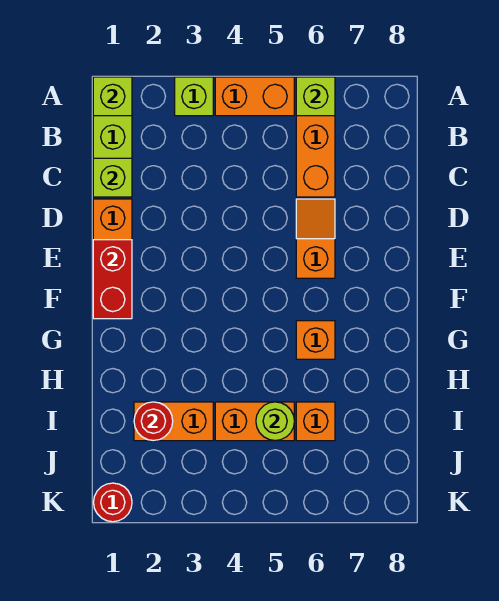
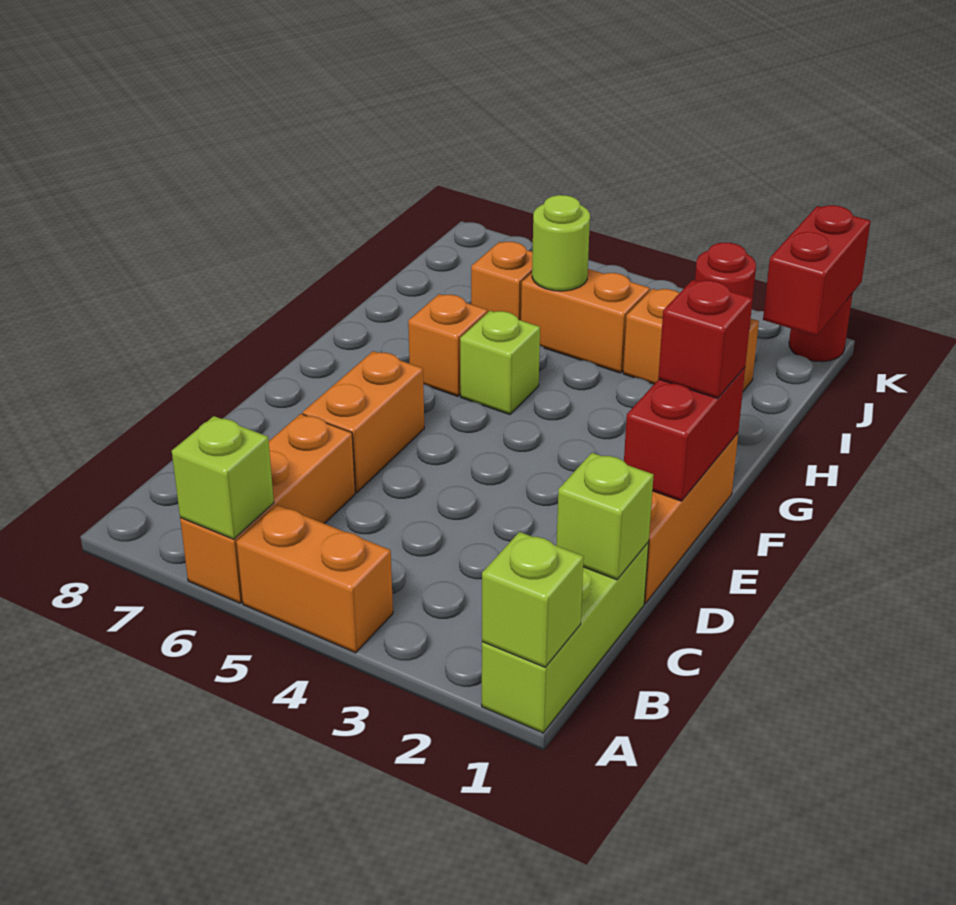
lime 1x1 brick [175,77,213,116] -> lime 1x1 brick moved to [460,311,540,415]
orange 1x2 slope [296,199,335,278] -> orange 1x2 brick [303,351,424,492]
none -> red 1x1 brick [658,280,753,399]
none -> red 1x2 brick [763,205,871,336]

